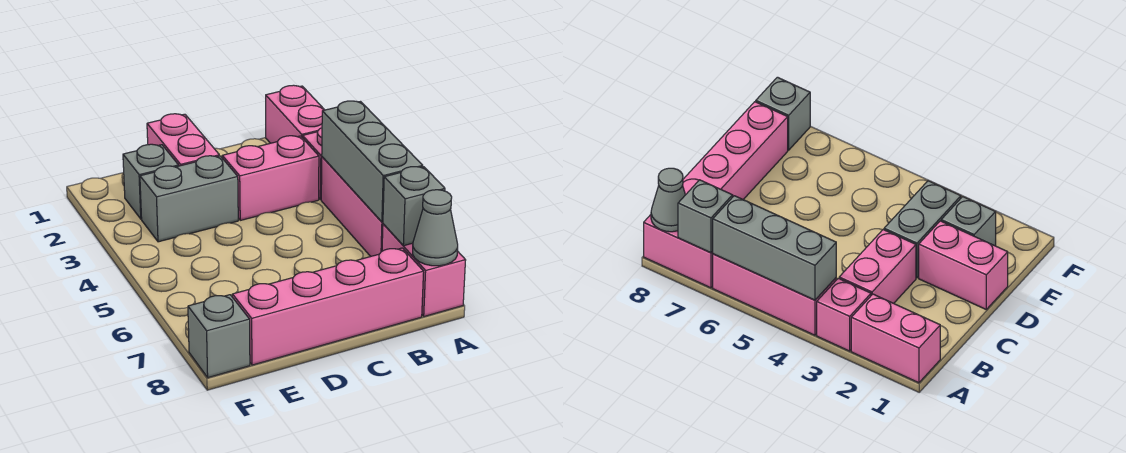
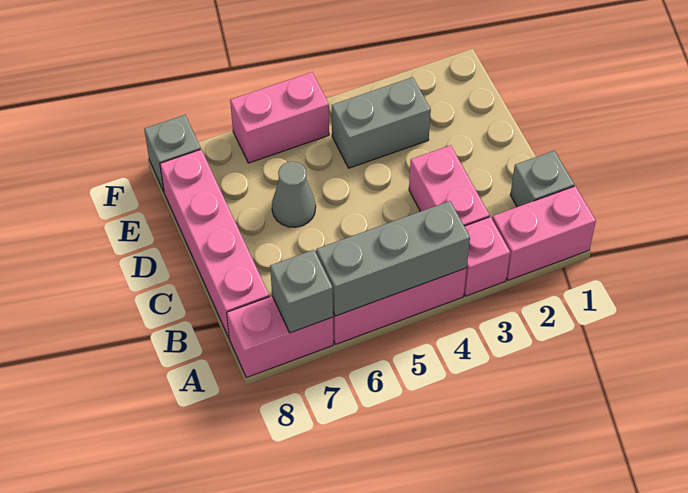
grey 1x1 cone [413,190,458,266] -> grey 1x1 cone moved to [272,161,316,227]
pink 1x2 brick [147,114,219,166] -> pink 1x2 brick moved to [230,72,329,163]
grey 1x2 brick [140,156,238,242] -> grey 1x2 brick turned to [332,77,431,168]
grey 1x1 brick [123,144,179,219] -> grey 1x1 brick moved to [510,151,574,207]

